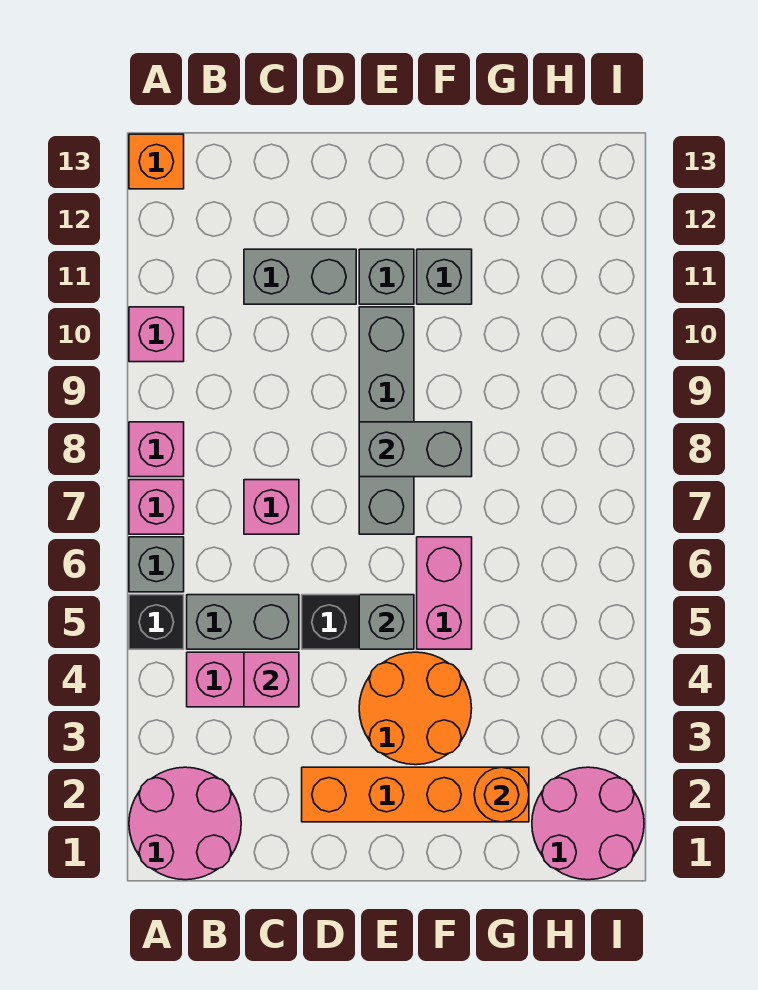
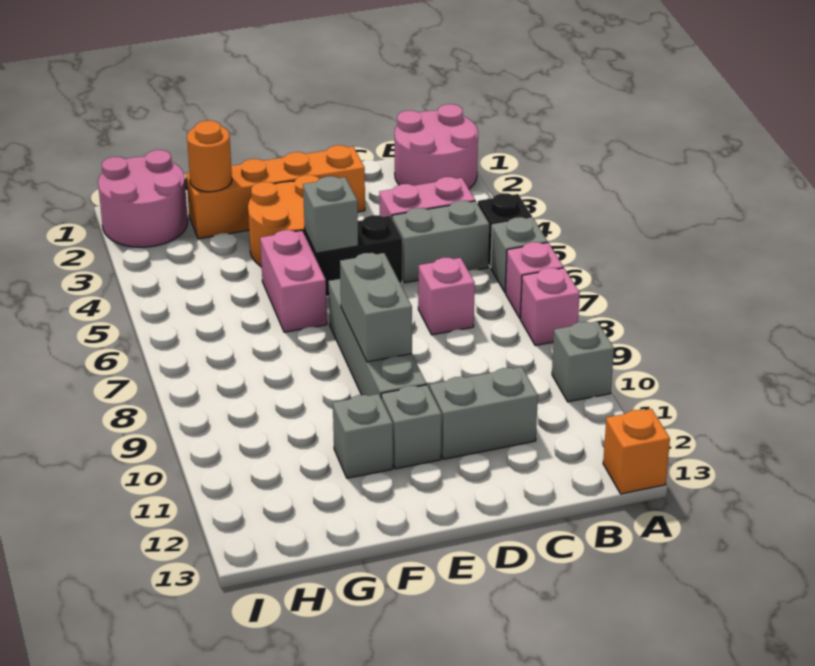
pink 1x1 brick [129,307,184,362] -> grey 1x1 brick [552,322,614,402]
pink 1x1 brick [244,652,299,707] -> none
grey 1x2 brick [359,422,472,477] -> grey 1x2 brick turned to [340,253,412,362]

